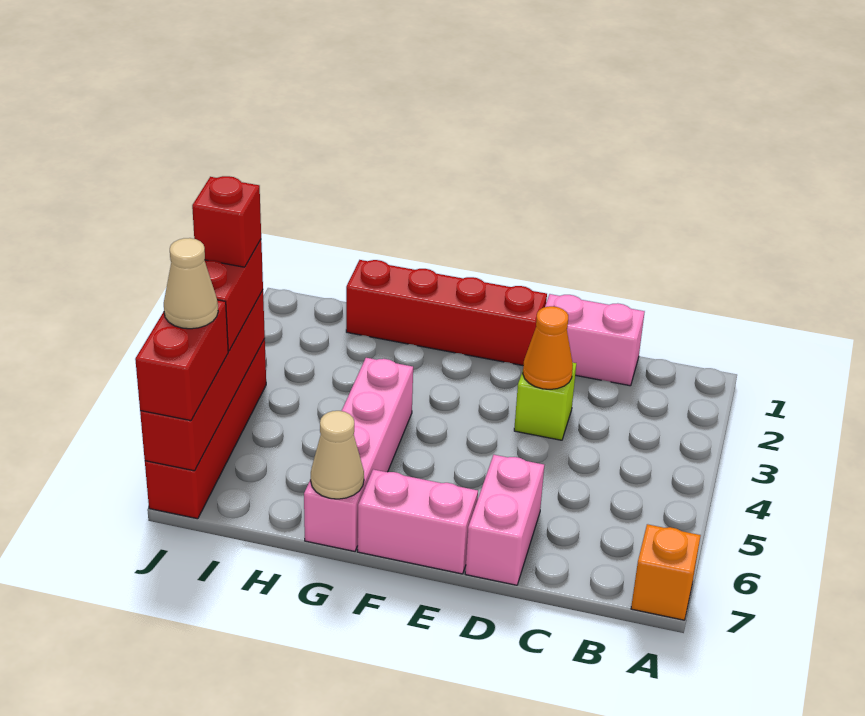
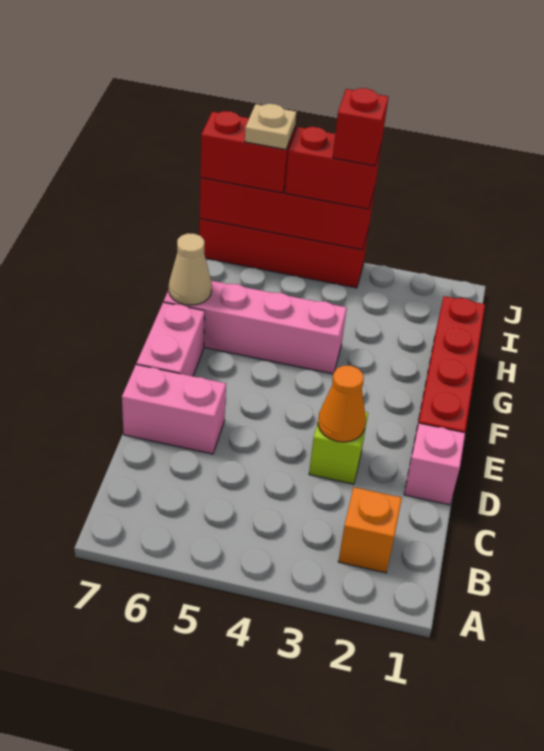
orange 1x1 brick [631,524,701,620] -> orange 1x1 brick moved to [338,487,402,573]
pink 1x2 brick [545,294,645,386] -> pink 1x1 brick [404,423,465,505]
tan 1x1 cone [164,238,218,329] -> tan 1x1 plate [245,104,296,150]

